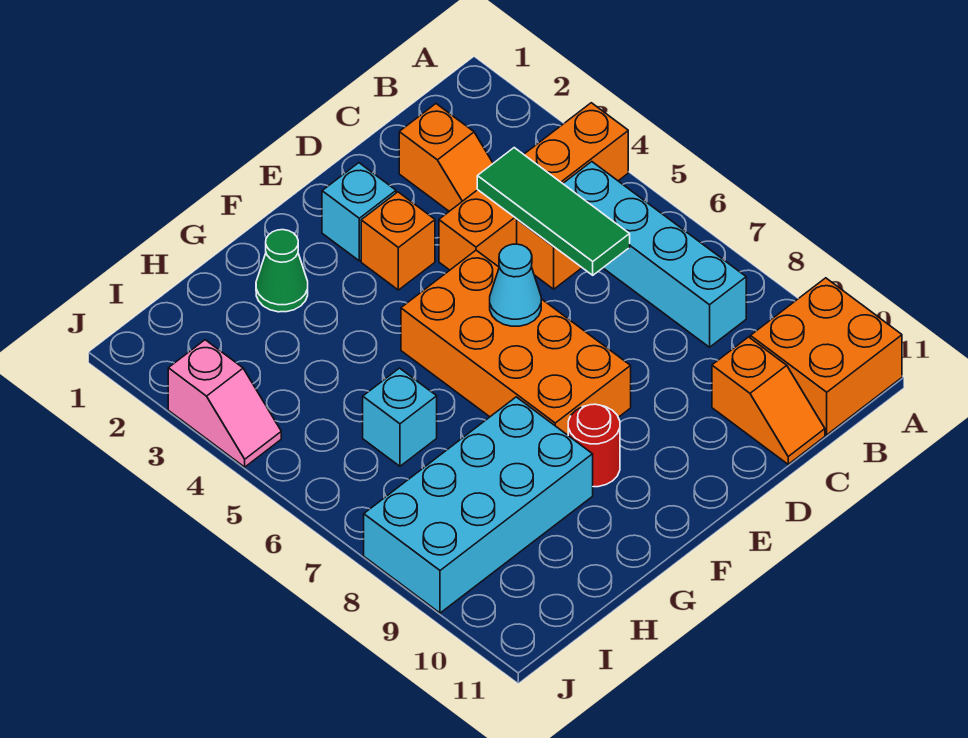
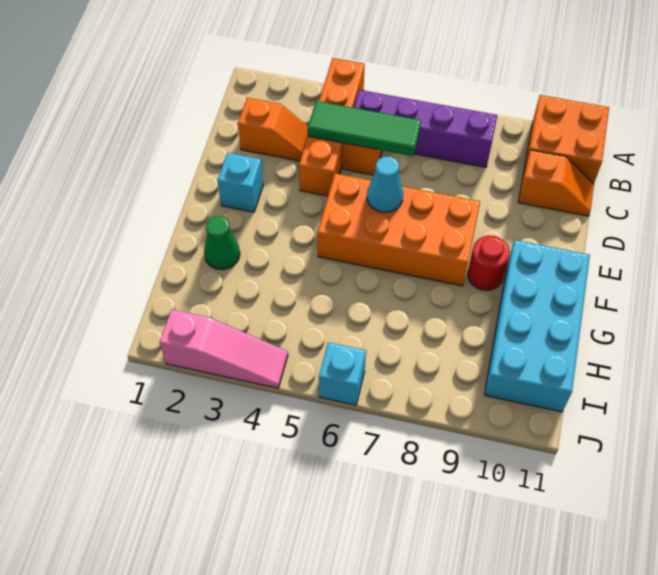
cyan 1x4 brick [563,162,746,347] -> purple 1x4 brick [354,90,497,167]
orange 1x1 brick [361,192,435,290] -> none
cyan 2x4 brick [364,397,593,613] -> cyan 2x4 brick moved to [484,240,590,412]
cyan 1x1 brick [363,368,437,466] -> cyan 1x1 brick moved to [319,342,366,405]
pink 1x2 slope [168,340,281,467] -> pink 1x3 slope [160,309,288,388]

